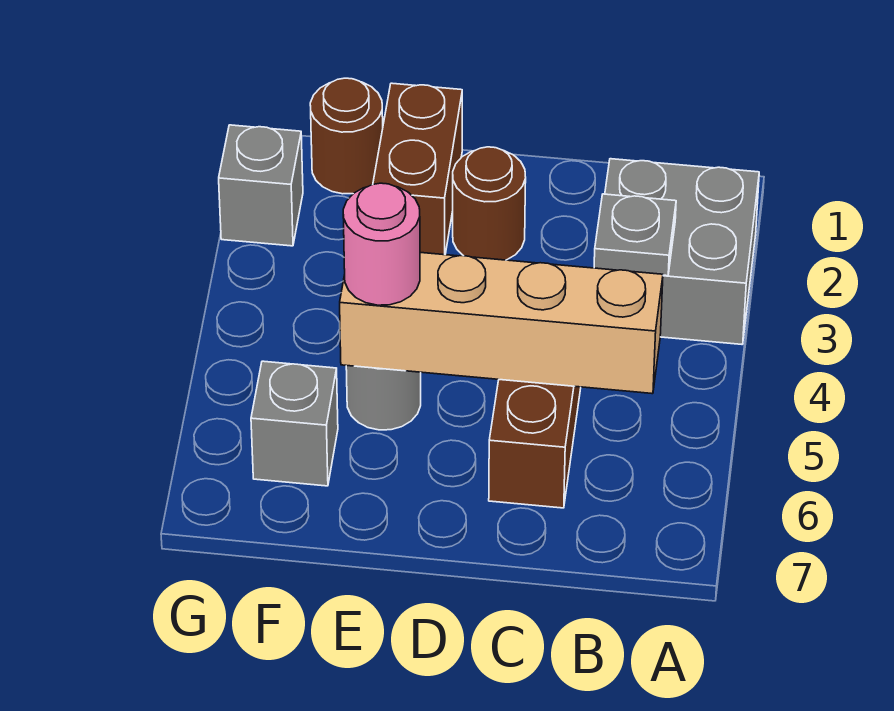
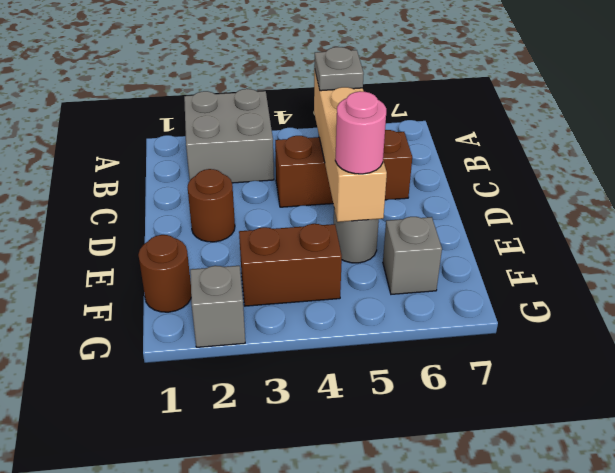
grey 1x1 plate [594,194,676,276] -> grey 1x1 plate moved to [314,47,364,91]
brown 1x2 brick [373,83,462,255] -> brown 1x2 brick moved to [239,224,342,306]

